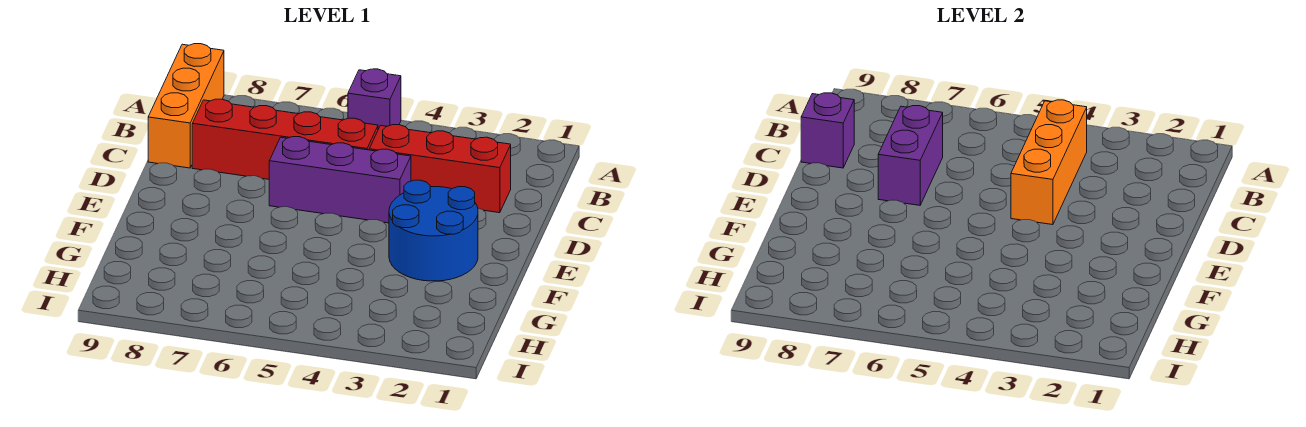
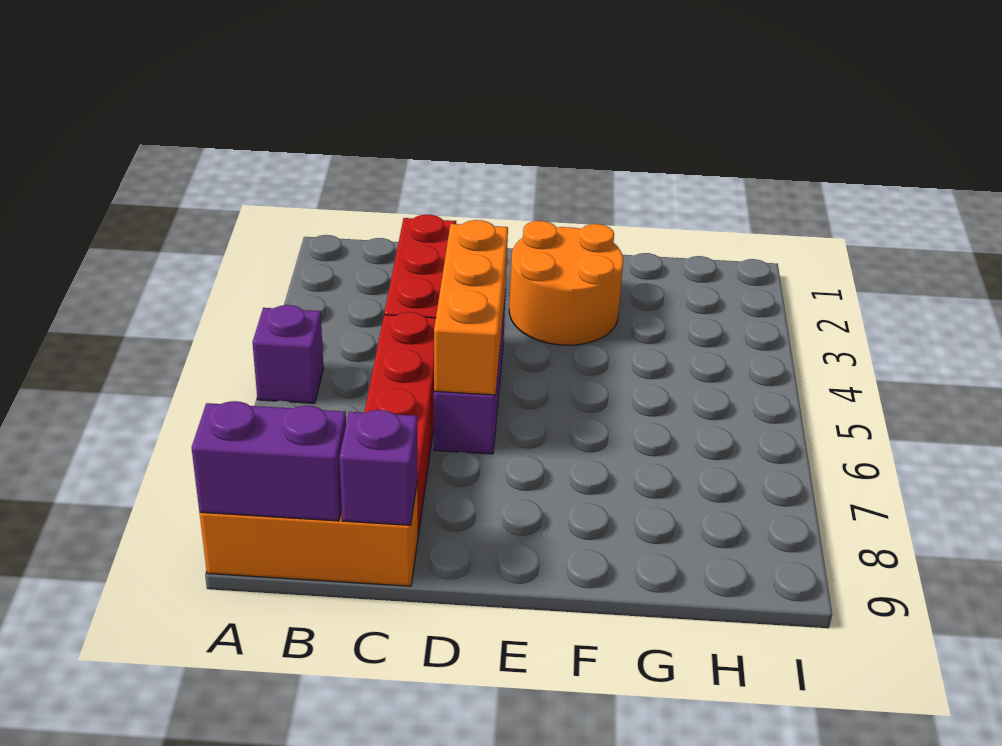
orange 1x3 brick [1011,100,1087,225] -> orange 1x3 brick turned to [434,220,508,395]
purple 1x2 brick [878,106,943,205] -> purple 1x2 brick moved to [192,401,346,521]
blue 2x2 round brick [389,180,478,281] -> orange 2x2 round brick [509,221,623,345]

